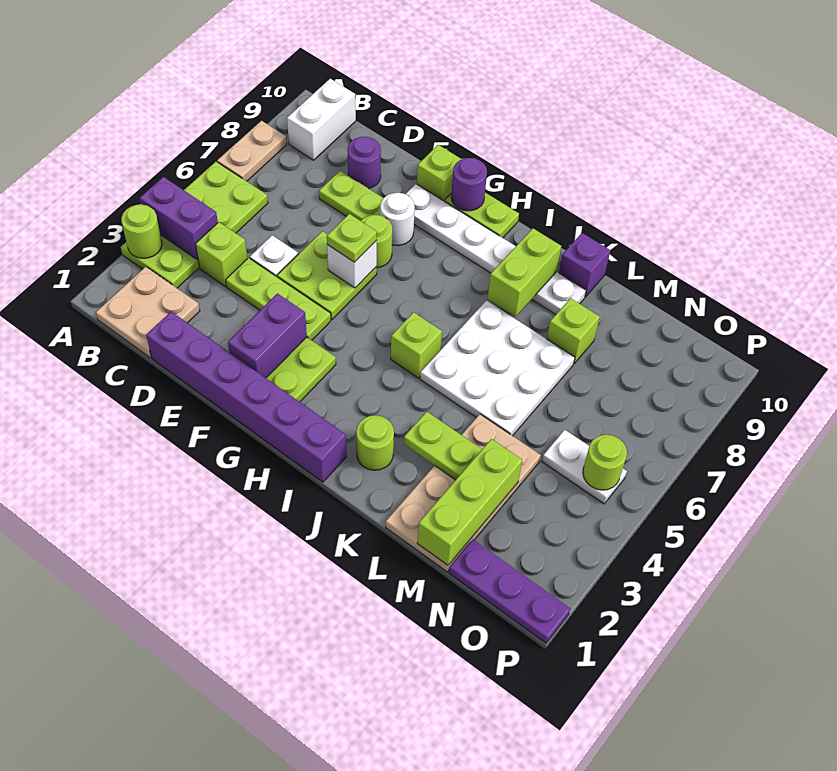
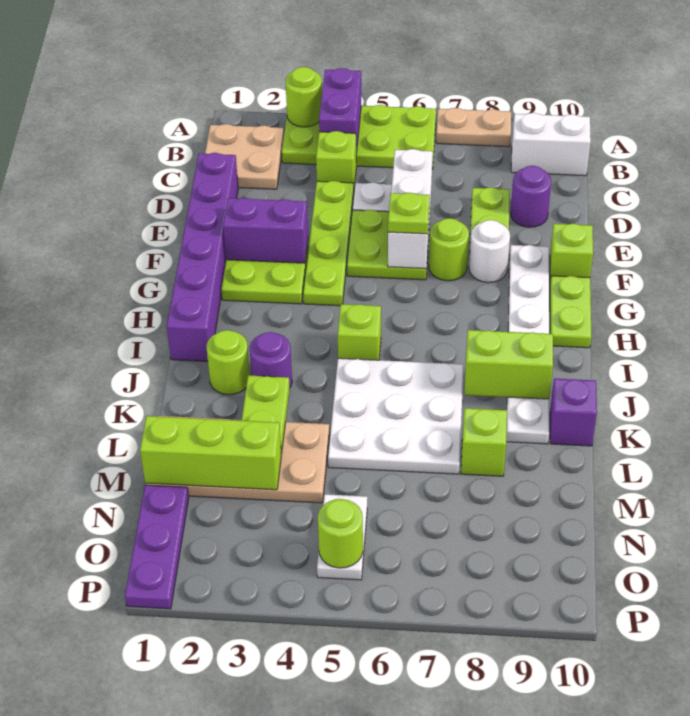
lime 1x3 plate [226,258,331,340] -> lime 1x4 plate [303,181,354,306]
white 1x1 brick [327,241,377,288] -> white 1x3 brick [388,149,433,269]
purple 1x1 round brick [451,158,487,211] -> purple 1x1 round brick moved to [250,332,292,387]

